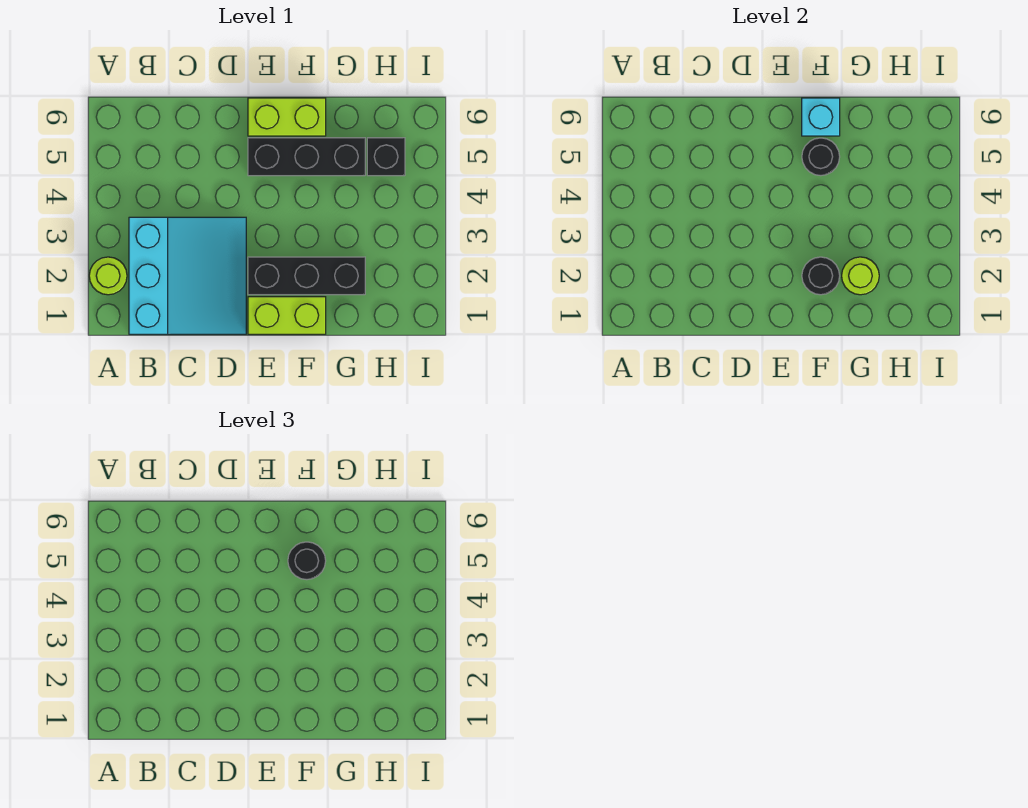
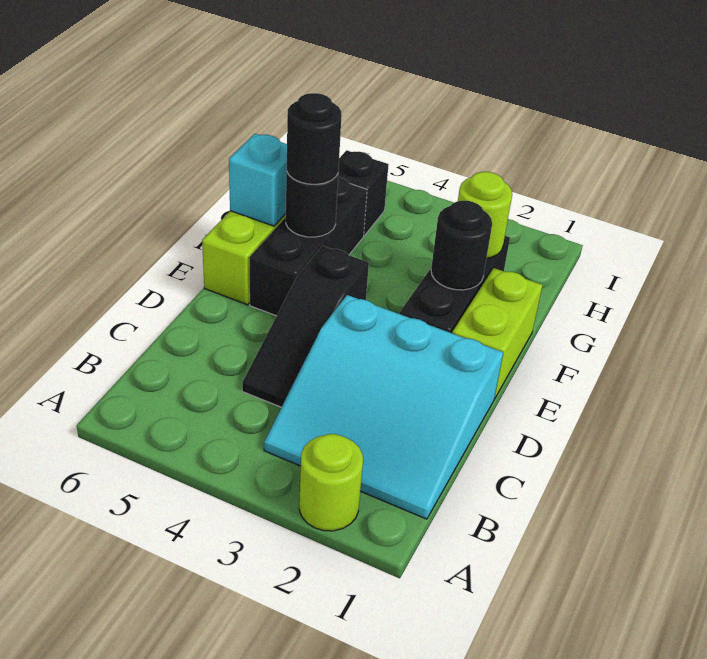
cyan 3x3 slope [129,217,246,334] -> cyan 3x3 slope turned to [264,295,503,519]
none -> black 1x3 slope [242,246,369,407]

